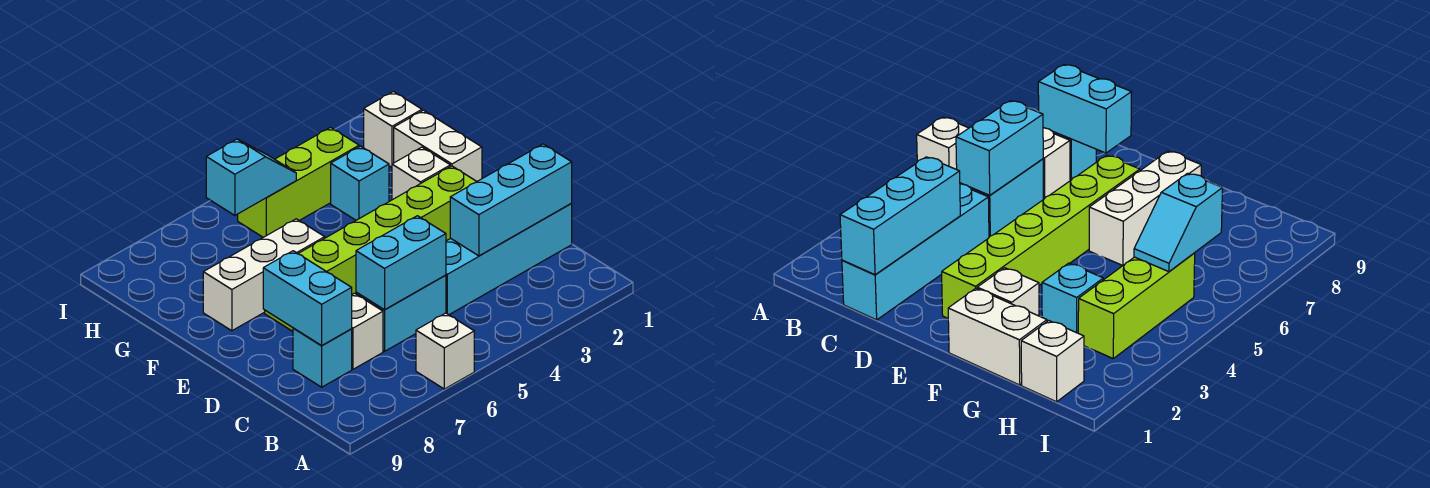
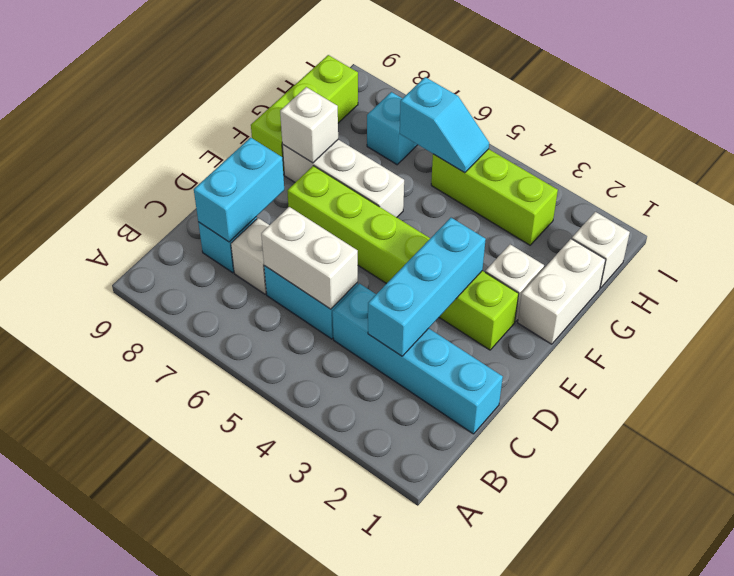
white 1x1 brick [416,313,474,389] -> white 1x1 brick moved to [280,87,338,163]
cyan 1x3 brick [450,144,572,256] -> cyan 1x3 brick turned to [368,218,486,356]
cyan 1x2 brick [356,216,446,310] -> white 1x2 brick [261,207,358,309]
none -> lime 1x3 brick [251,55,358,175]
cyan 1x1 brick [331,146,389,220] -> cyan 1x1 brick moved to [367,92,418,165]

